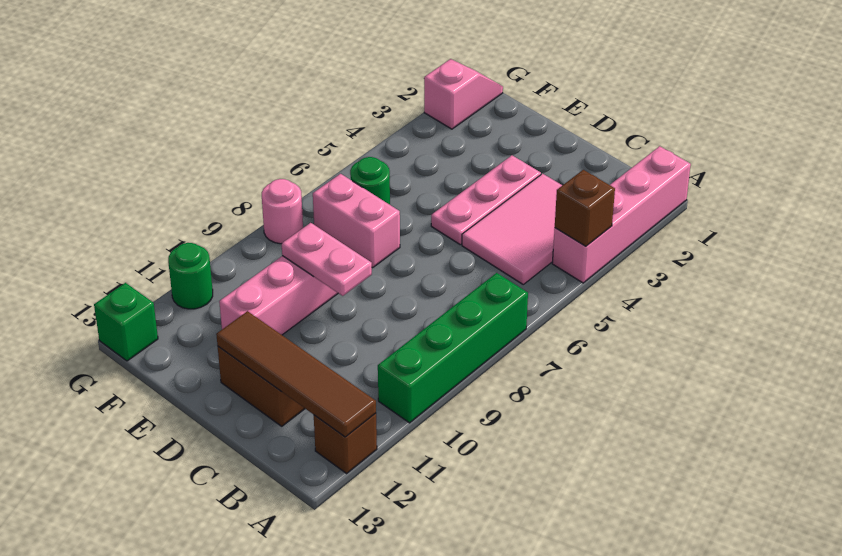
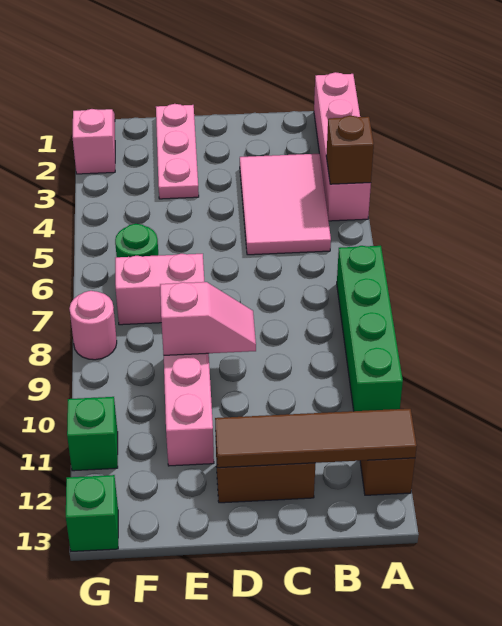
pink 1x3 plate [431,155,541,245] -> pink 1x3 plate moved to [156,104,199,199]
pink 1x2 plate [282,223,372,296] -> pink 1x2 slope [160,282,256,355]
green 1x1 round brick [168,243,213,309] -> green 1x1 brick [67,397,118,471]

